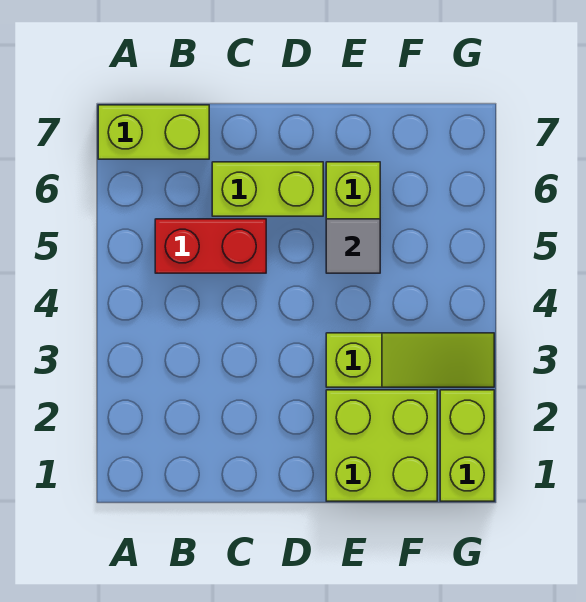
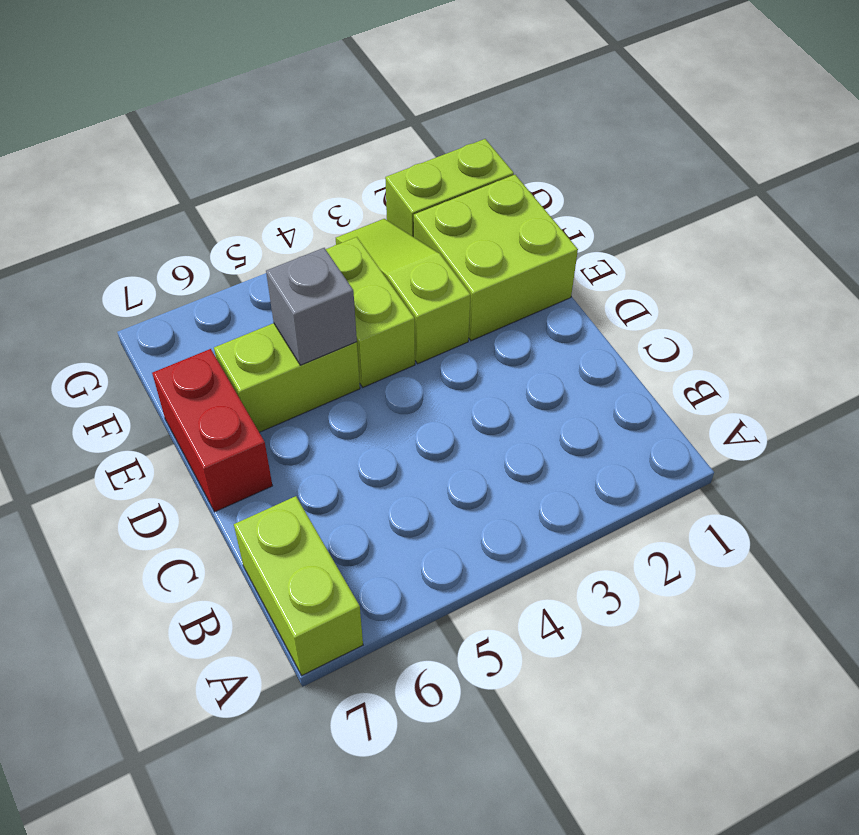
red 1x2 brick [155,219,266,273] -> red 1x2 brick moved to [152,349,272,512]
lime 1x2 brick [212,162,323,216] -> lime 1x2 brick moved to [326,237,415,387]
grey 1x1 tile [326,219,380,273] -> grey 1x1 brick [266,248,357,365]

